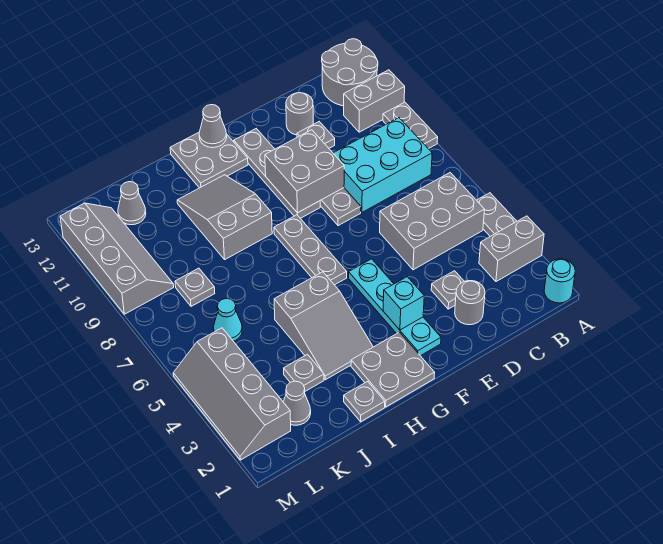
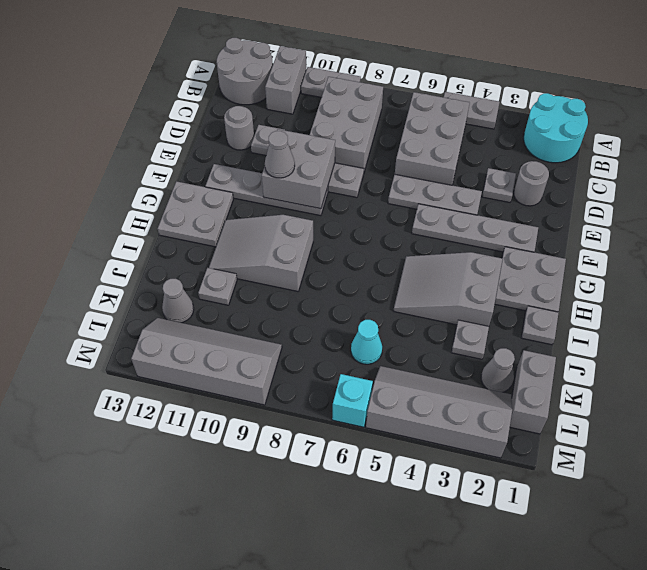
cyan 1x1 round brick [544,259,575,303] -> cyan 2x2 round brick [524,93,588,163]
grey 1x2 brick [479,216,544,282] -> grey 1x2 brick moved to [510,350,556,434]
cyan 2x3 brick [333,118,432,212] -> grey 2x3 brick [310,77,383,172]
cyan 1x4 plate [349,259,441,356] -> grey 1x4 plate [412,204,538,252]
cyan 1x1 brick [383,277,424,330] -> cyan 1x1 brick moved to [332,374,373,427]
grey 1x3 plate [274,215,347,285] -> grey 1x3 plate moved to [388,174,482,215]
grey 1x1 cone [199,105,227,148] -> grey 1x1 cone moved to [265,131,295,178]
grey 2x3 slope [274,272,373,380] -> grey 2x3 slope turned to [394,252,503,326]
grey 1x1 plate [175,268,215,306] -> grey 1x1 plate moved to [198,268,237,305]
grey 2x4 slope [173,328,291,460] -> grey 2x4 slope turned to [366,366,512,458]

